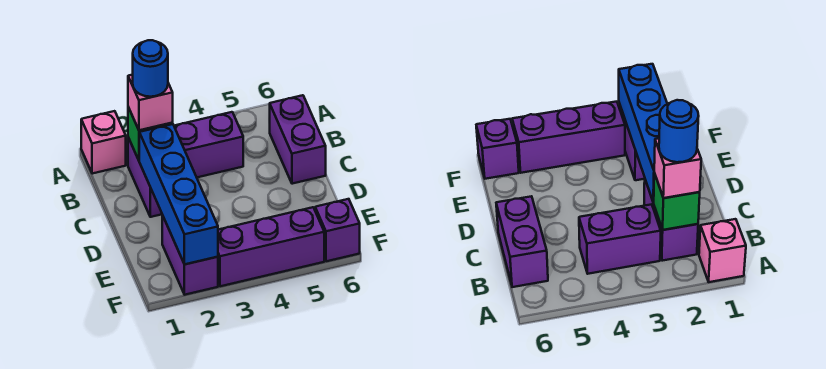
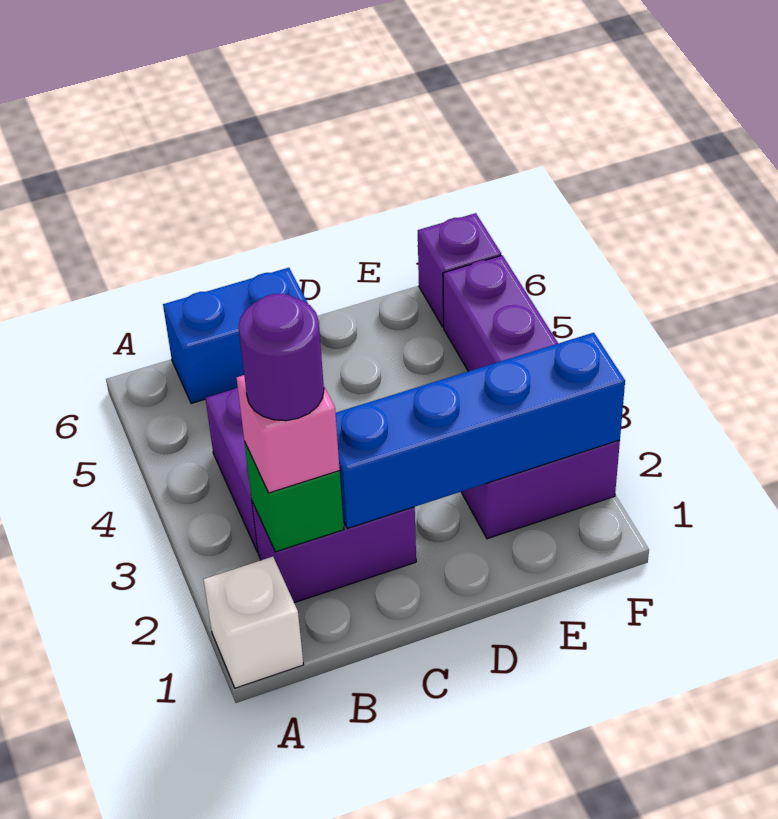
pink 1x1 brick [81,111,126,174] -> white 1x1 brick [203,557,304,688]
blue 1x1 round brick [133,40,168,97] -> purple 1x1 round brick [239,294,324,421]
purple 1x2 brick [270,95,326,184] -> blue 1x2 brick [163,268,308,403]

